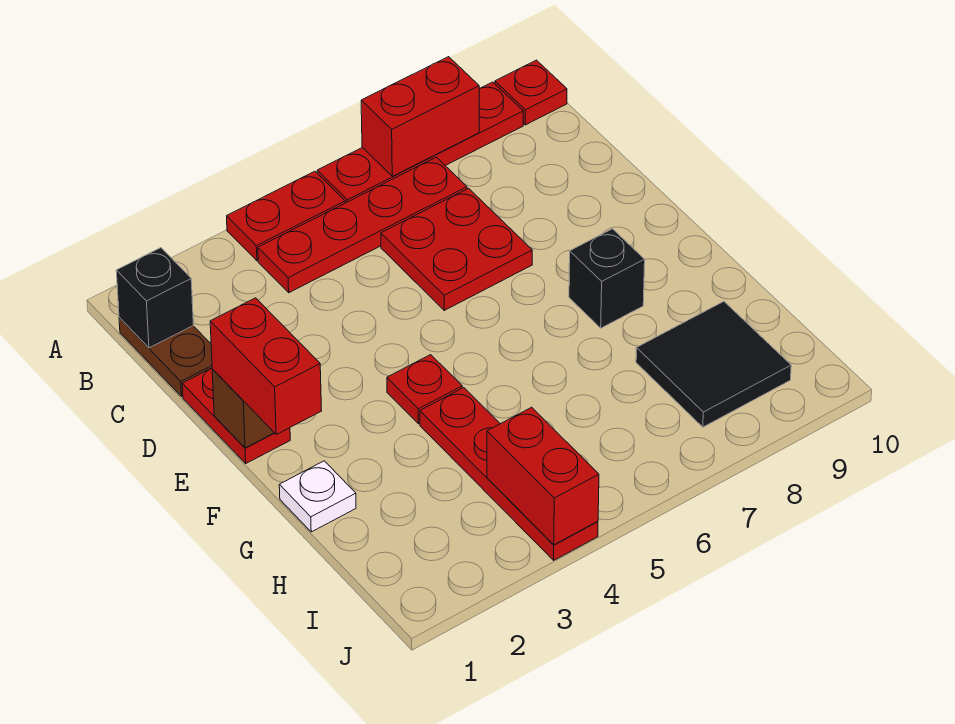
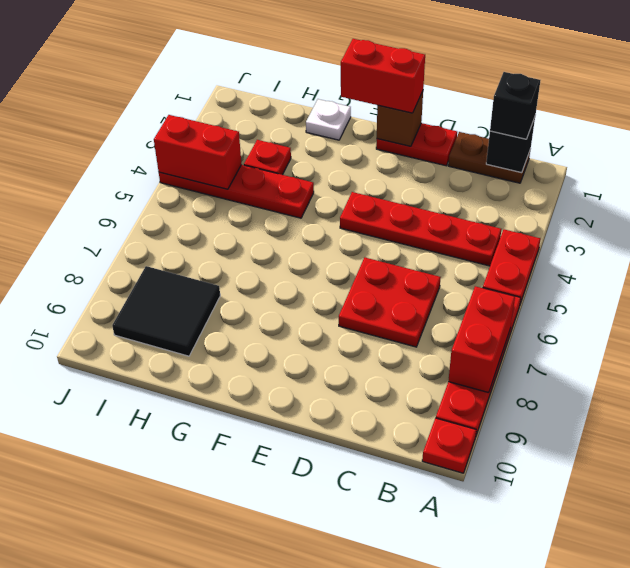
red 1x4 plate [258,157,467,293] -> red 1x4 plate turned to [340,192,501,266]
red 1x1 plate [387,355,462,424] -> red 1x1 plate moved to [244,140,291,175]
black 1x1 brick [569,229,645,328] -> black 1x1 brick moved to [490,72,540,139]

